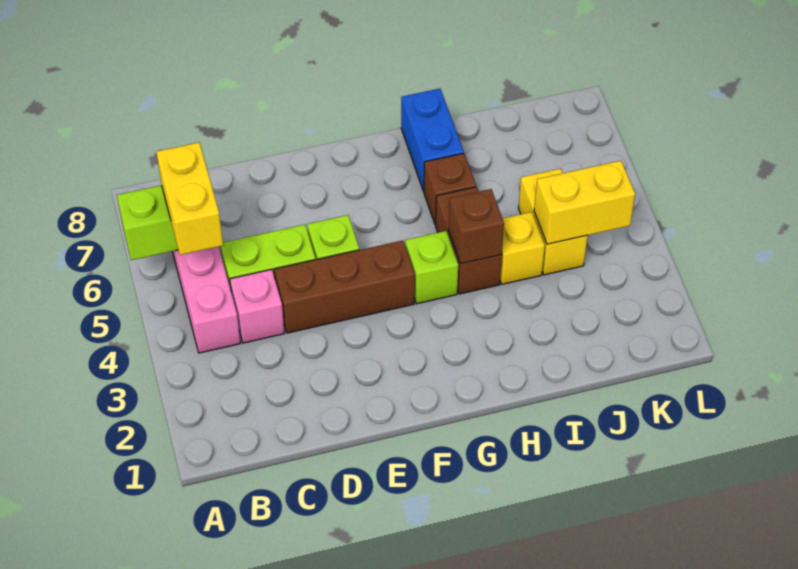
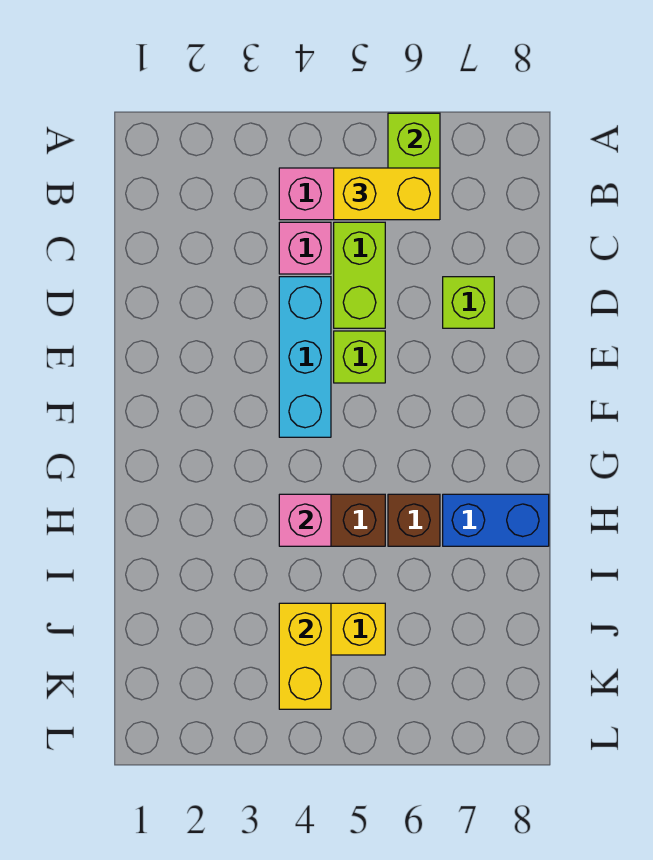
brown 1x3 brick [274,240,415,333] -> cyan 1x3 brick [279,277,331,437]
lime 1x1 brick [405,231,458,304] -> lime 1x1 brick moved to [443,277,494,328]
brown 1x1 brick [449,189,504,264] -> pink 1x1 brick [279,494,331,546]
yellow 1x1 brick [500,212,545,284] -> none

